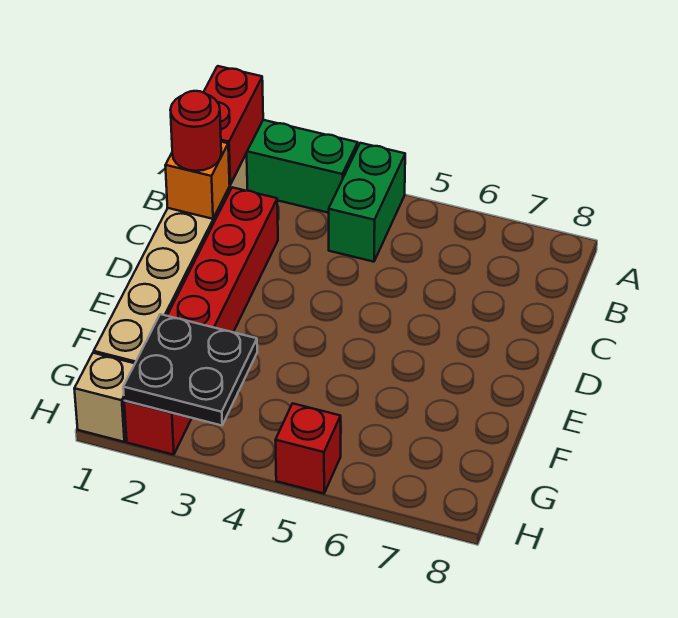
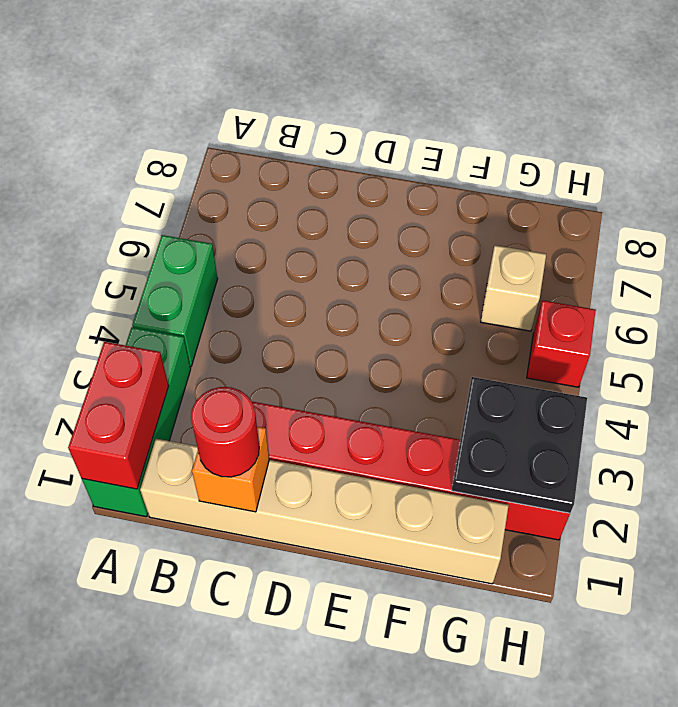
red 1x2 brick [203,66,263,184] -> red 1x2 brick turned to [68,342,169,489]
green 1x2 brick [329,143,405,262] -> green 1x2 brick turned to [132,235,218,367]
tan 1x1 brick [74,353,135,442] -> tan 1x1 brick moved to [481,245,546,331]

